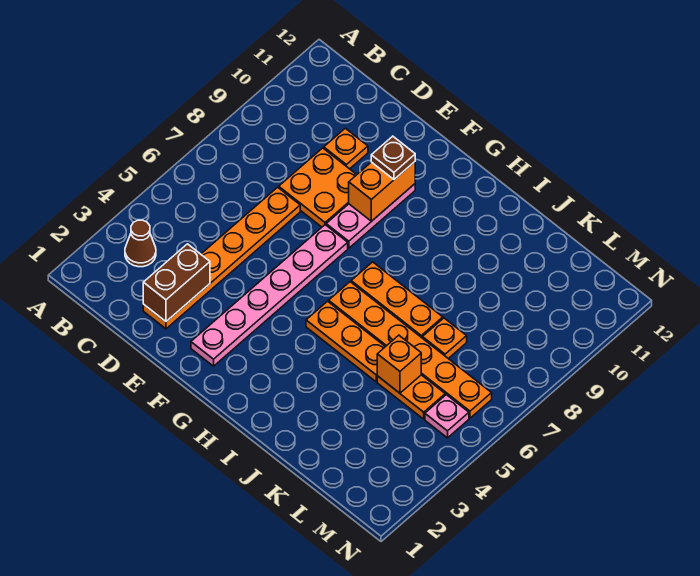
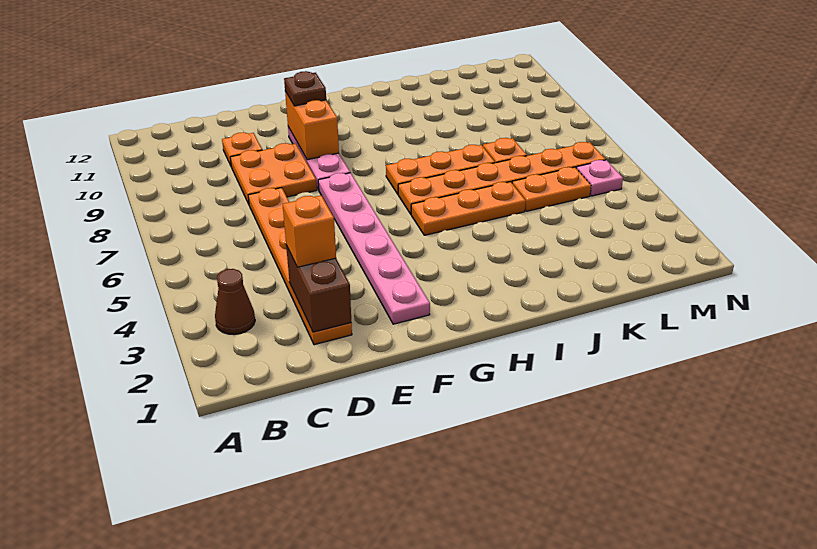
orange 1x1 brick [377,335,421,393] -> orange 1x1 brick moved to [283,195,336,267]

